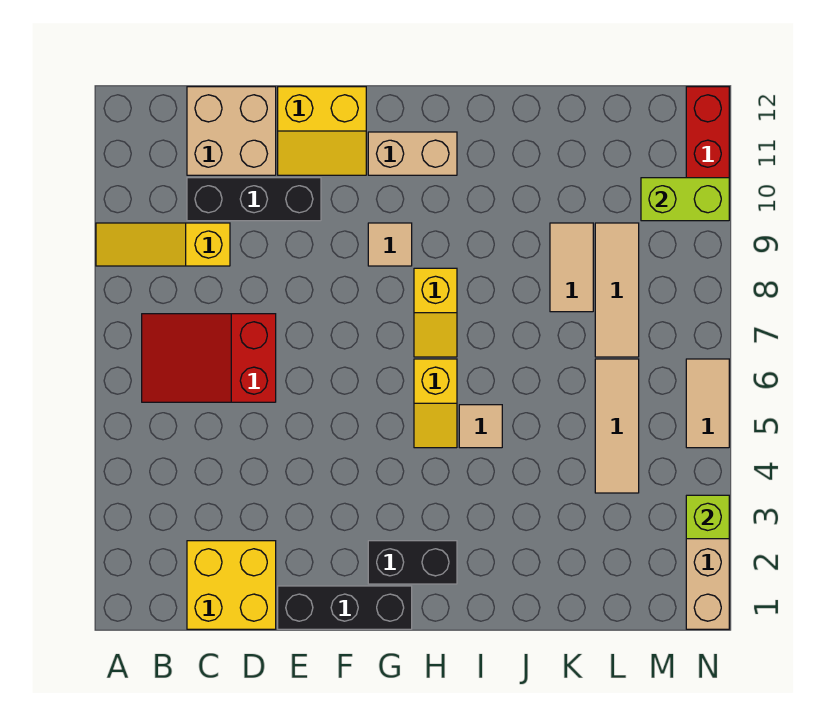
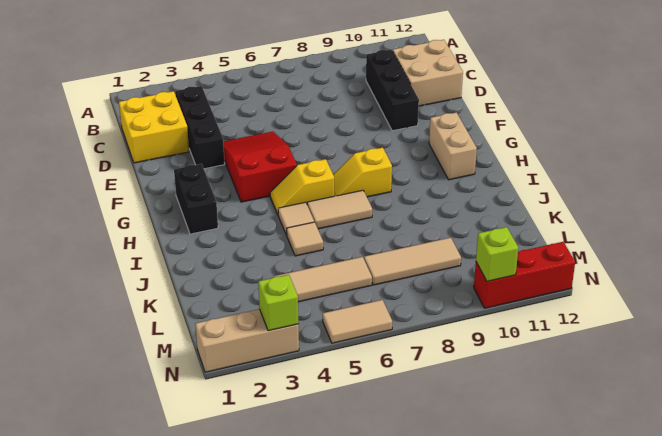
yellow 1x3 slope [96,223,230,266] -> none
red 2x3 slope [142,314,276,402] -> red 2x3 slope moved to [223,132,297,202]
black 1x3 brick [278,586,412,629] -> black 1x3 brick moved to [175,86,225,169]
yellow 2x2 slope [278,87,366,175] -> none
tan 1x1 tile [368,223,412,266] -> tan 1x1 tile moved to [287,222,323,256]
tan 1x2 tile [550,223,593,312] -> tan 1x2 tile moved to [307,190,372,229]
lime 1x2 brick [641,178,729,221] -> lime 1x1 brick [476,227,518,281]

